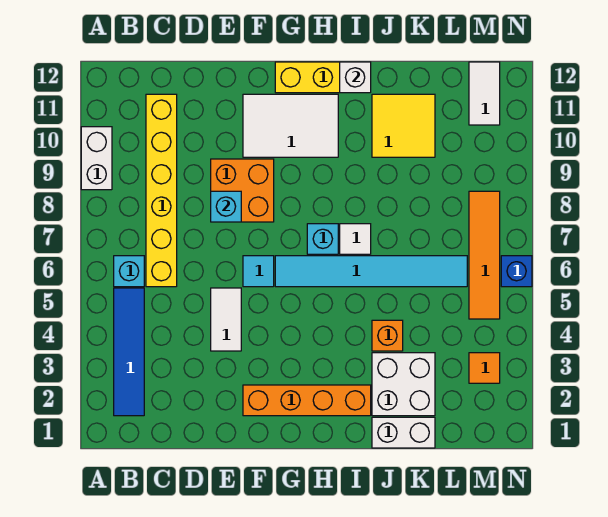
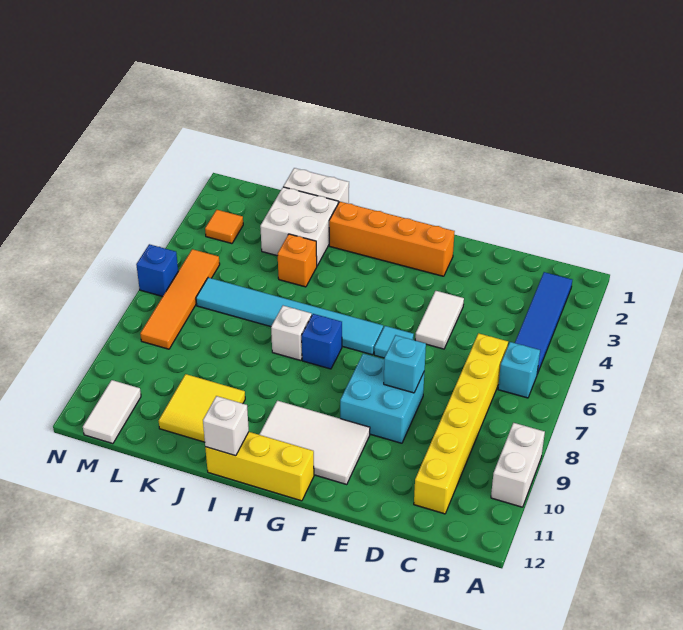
orange 2x2 brick [211,159,274,222] -> cyan 2x2 brick [340,354,425,443]
cyan 1x1 brick [307,224,338,254] -> blue 1x1 brick [302,314,342,369]
white 1x1 tile [340,224,371,254] -> white 1x1 brick [271,306,312,361]

